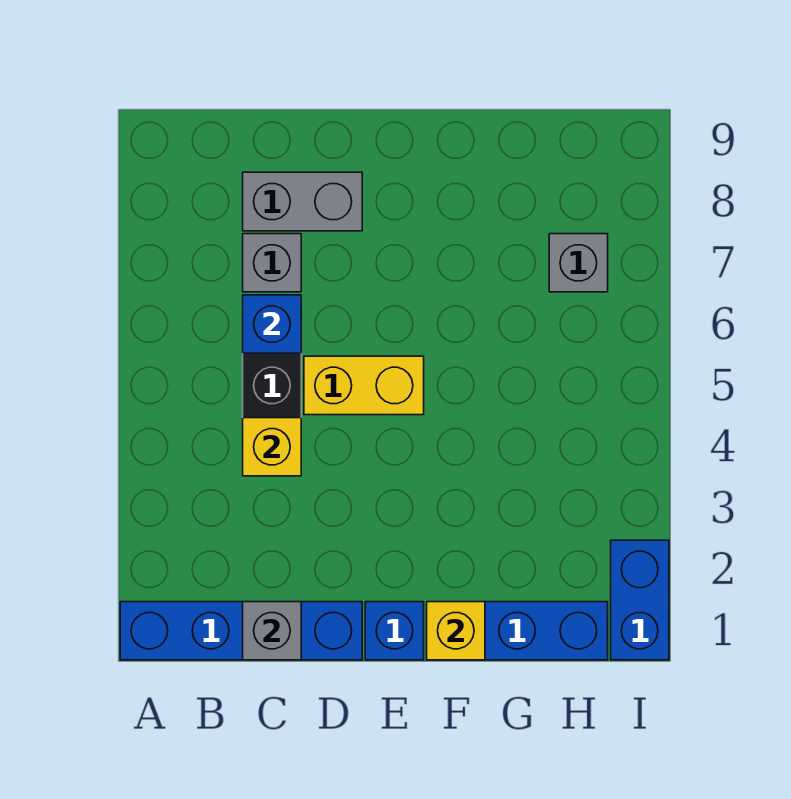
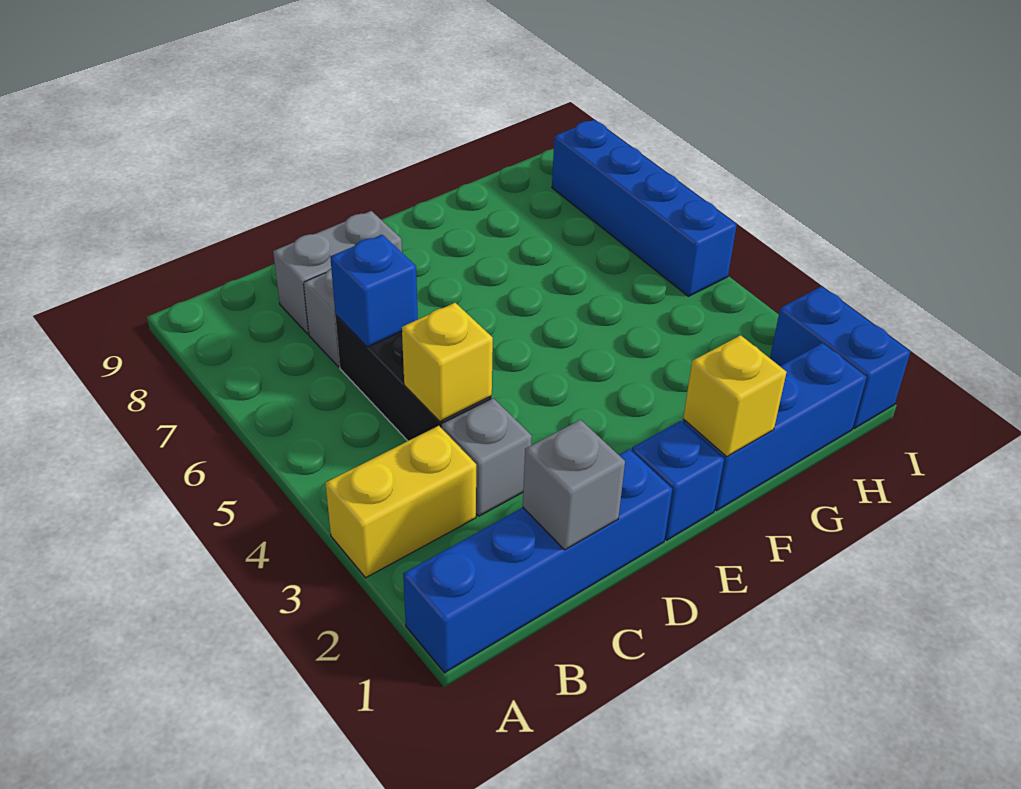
yellow 1x2 brick [304,356,424,415] -> yellow 1x2 brick moved to [325,426,476,578]
grey 1x1 brick [549,234,608,292] -> grey 1x1 brick moved to [442,398,532,516]
none -> blue 1x4 brick [552,120,737,296]

